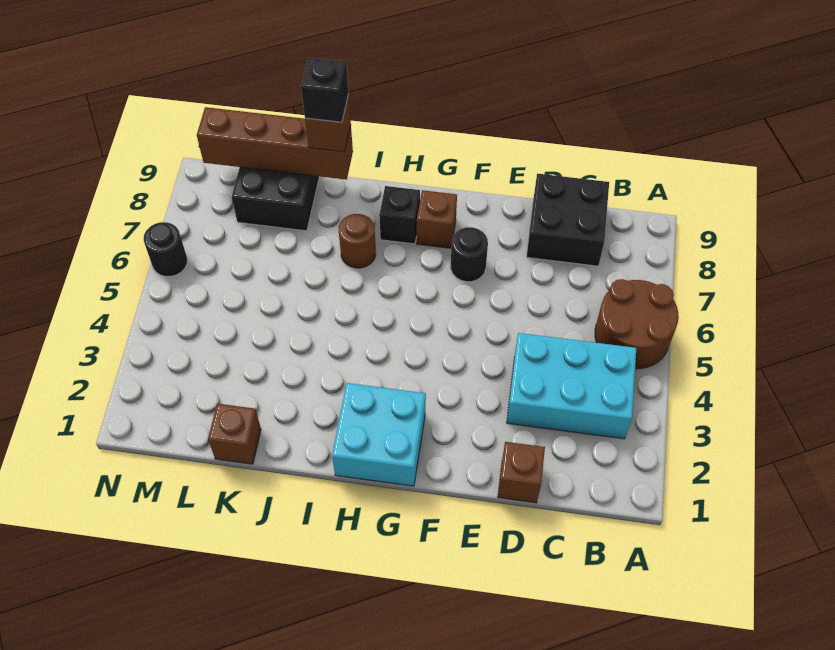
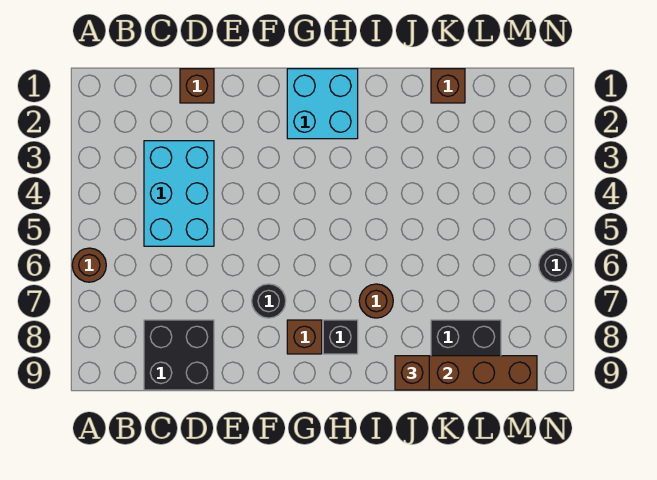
brown 2x2 round brick [595,279,679,369] -> brown 1x1 round brick [72,248,106,282]
cyan 2x3 brick [507,333,636,439] -> cyan 2x3 brick turned to [144,141,214,246]
black 1x1 brick [301,57,349,122] -> none

